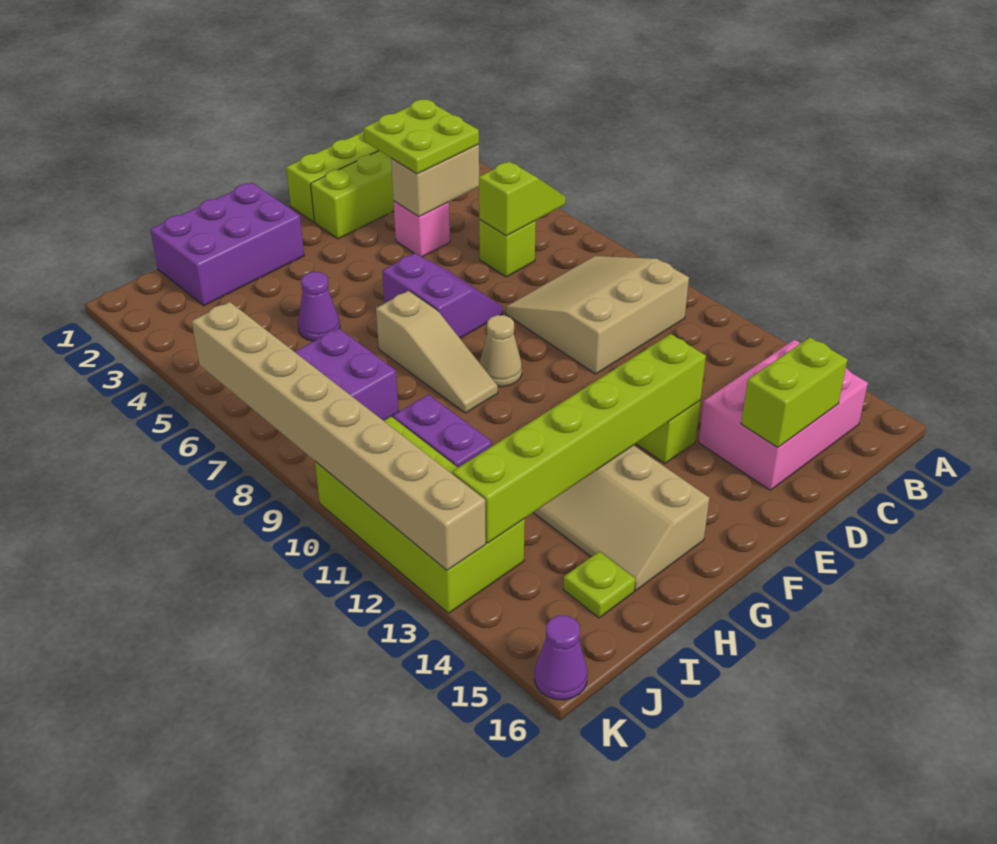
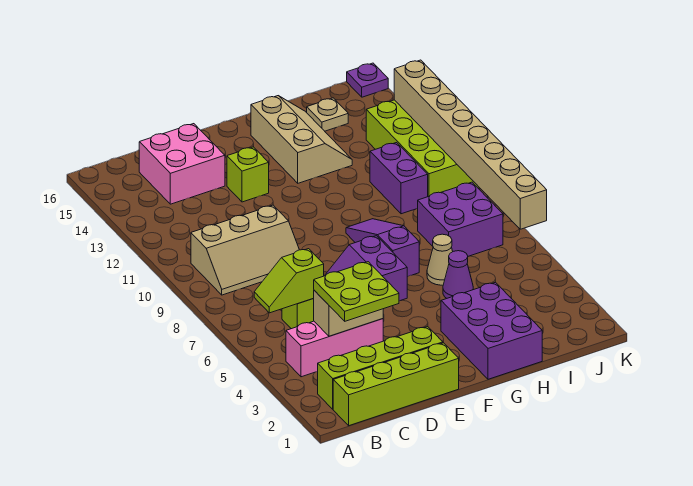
tan 3x3 slope [506,256,689,374] -> tan 2x3 slope [191,205,299,295]
pink 2x3 brick [699,340,868,490] -> pink 2x2 brick [139,124,225,204]
lime 1x2 brick [741,338,848,448] -> none
pink 1x1 brick [394,201,450,257] -> pink 1x3 brick [286,319,383,377]
lime 1x6 brick [452,334,706,543] -> none
tan 1x1 cone [480,315,522,387] -> tan 1x1 cone moved to [427,234,453,285]
purple 2x3 brick [150,183,304,306] -> purple 2x3 brick turned to [441,282,542,379]
tan 1x3 slope [376,291,498,413] -> purple 1x3 slope [346,219,419,277]
lime 1x1 plate [563,551,635,618] -> tan 1x1 plate [307,98,348,131]
purple 1x1 cone [535,616,587,700] -> purple 1x1 plate [347,63,388,97]

